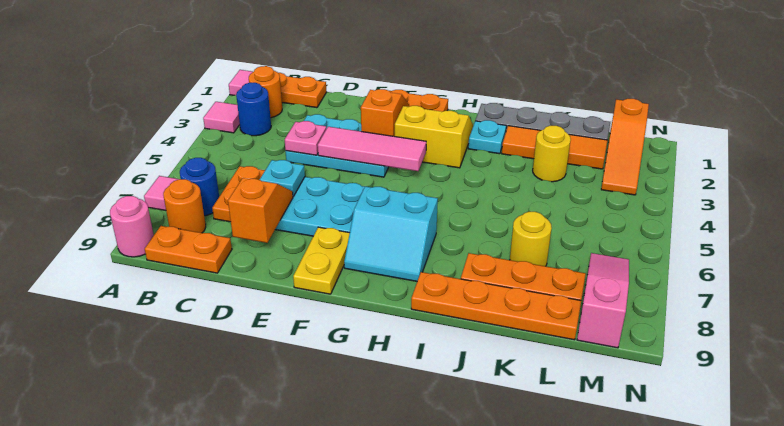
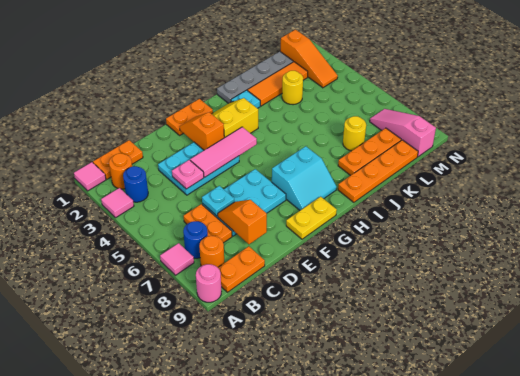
yellow 1x2 plate [293,227,350,294] -> yellow 1x2 plate turned to [286,197,337,239]

